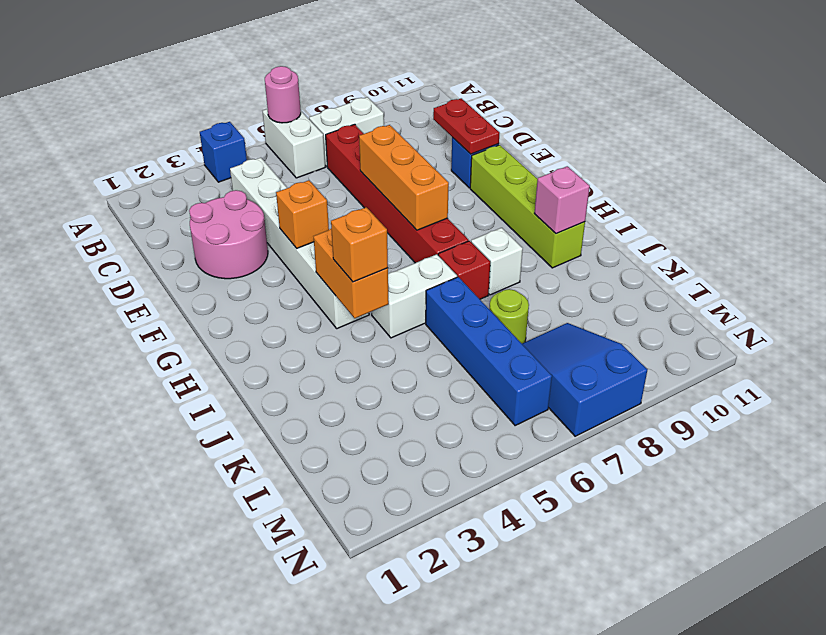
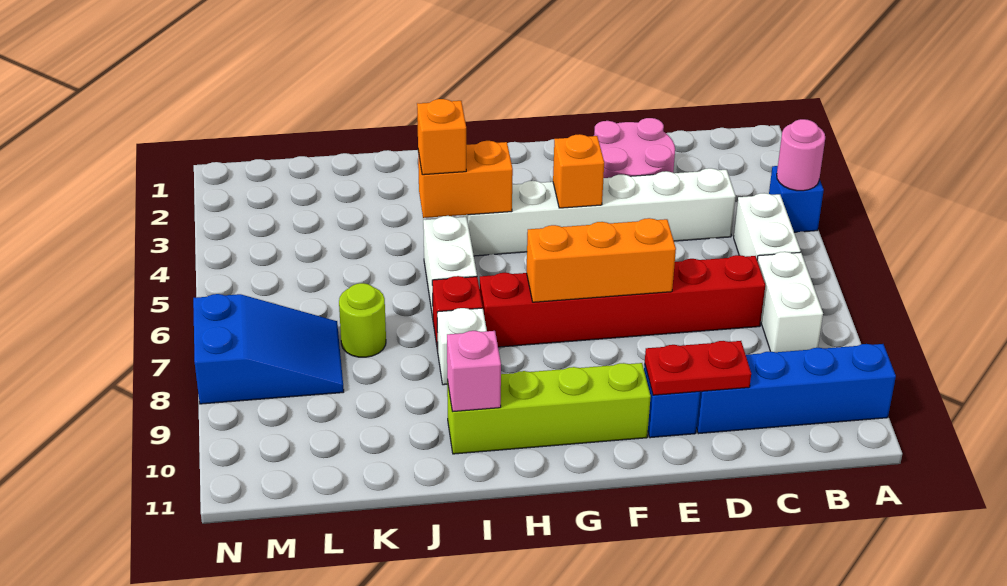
white 1x2 brick [263,109,325,178] -> white 1x2 brick turned to [734,193,801,259]
pink 1x1 round brick [265,66,301,123] -> pink 1x1 round brick moved to [777,119,825,191]
blue 1x4 brick [426,277,552,426] -> blue 1x4 brick moved to [696,344,896,434]

